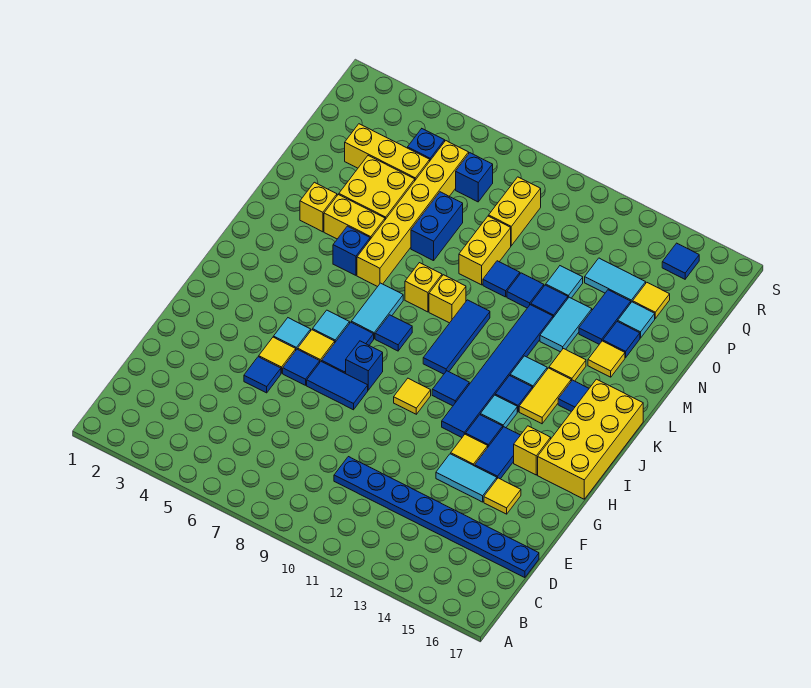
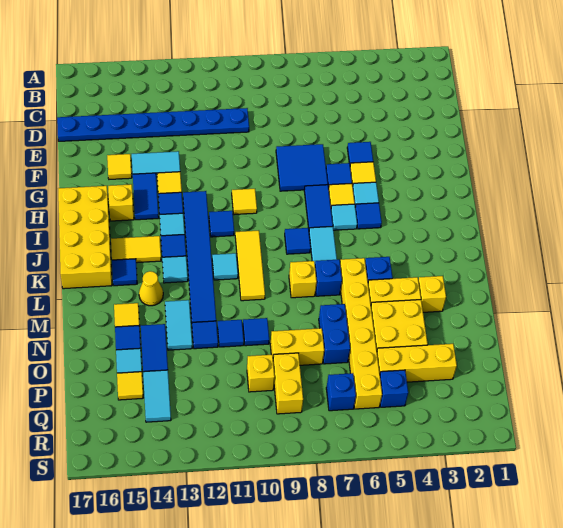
blue 1x2 tile [307,361,368,410] -> blue 2x2 tile [276,144,328,191]
blue 1x1 brick [346,341,383,390] -> blue 1x1 brick moved to [315,260,342,296]
blue 1x3 tile [423,300,490,374] -> yellow 1x3 tile [235,231,265,301]
yellow 1x2 tile [519,368,571,424] -> yellow 1x2 tile turned to [111,236,161,263]
yellow 1x1 brick [429,275,466,323] -> yellow 1x1 brick moved to [247,355,275,392]
yellow 1x1 tile [549,348,586,381] -> yellow 1x1 cone [139,271,163,306]
yellow 1x2 brick [459,216,511,285] -> yellow 1x2 brick turned to [270,328,324,365]
cyan 1x1 tile [546,266,583,298] -> cyan 1x1 tile moved to [212,253,238,280]
cyan 1x2 tile [585,258,646,302] -> cyan 1x2 tile turned to [143,370,171,422]
blue 1x1 tile [662,243,699,279] -> blue 1x1 tile moved to [355,203,382,229]

